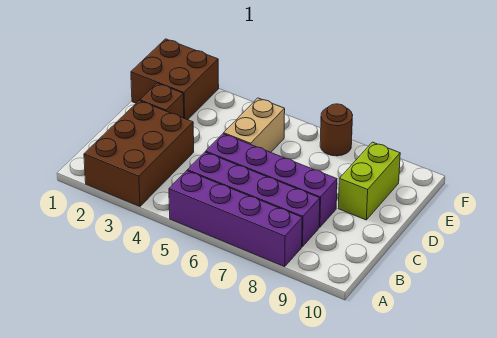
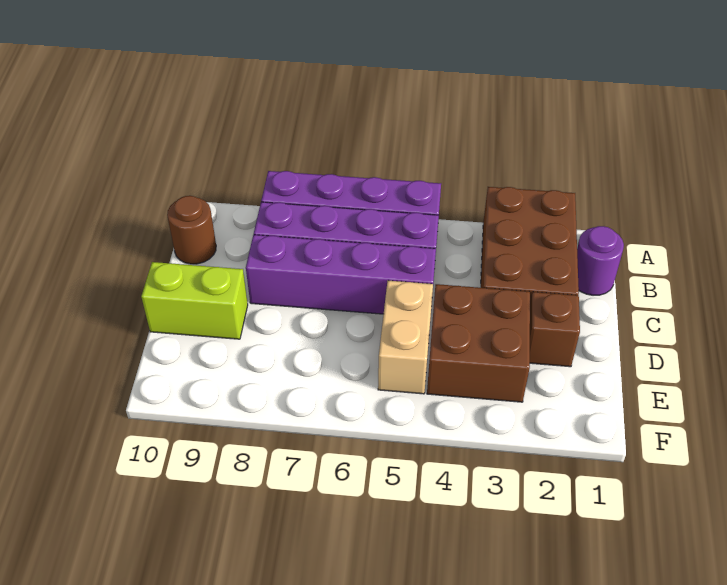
none -> purple 1x1 round brick [577,226,624,295]
lime 1x2 brick [338,142,400,220] -> lime 1x2 brick turned to [141,262,248,339]
brown 2x2 brick [131,39,219,120] -> brown 2x2 brick moved to [427,284,530,402]
brown 1x1 round brick [320,104,353,156] -> brown 1x1 round brick moved to [167,196,216,264]

